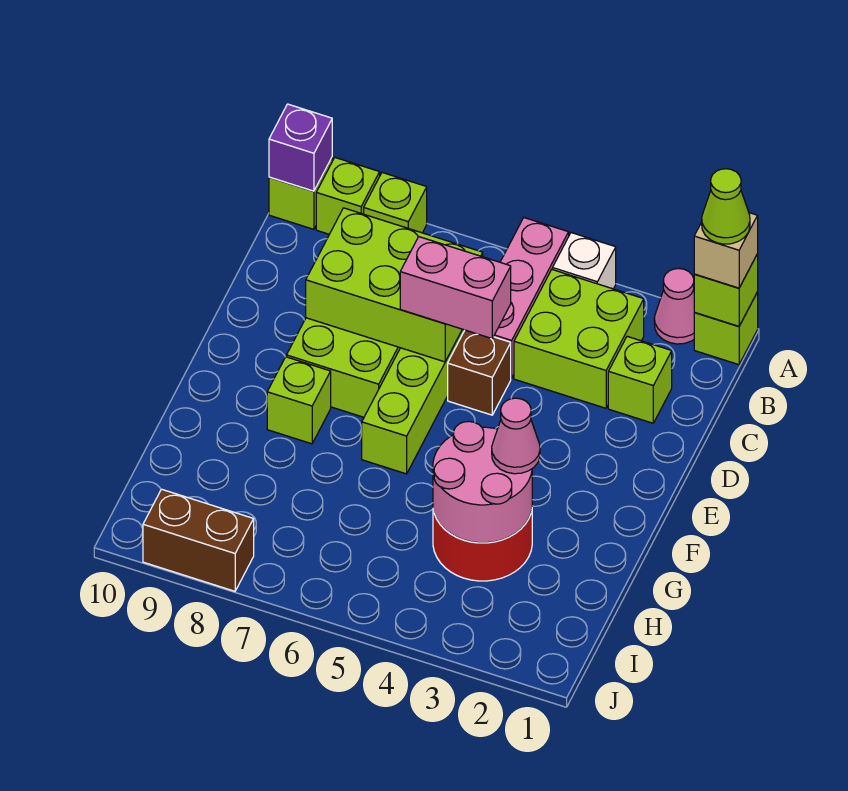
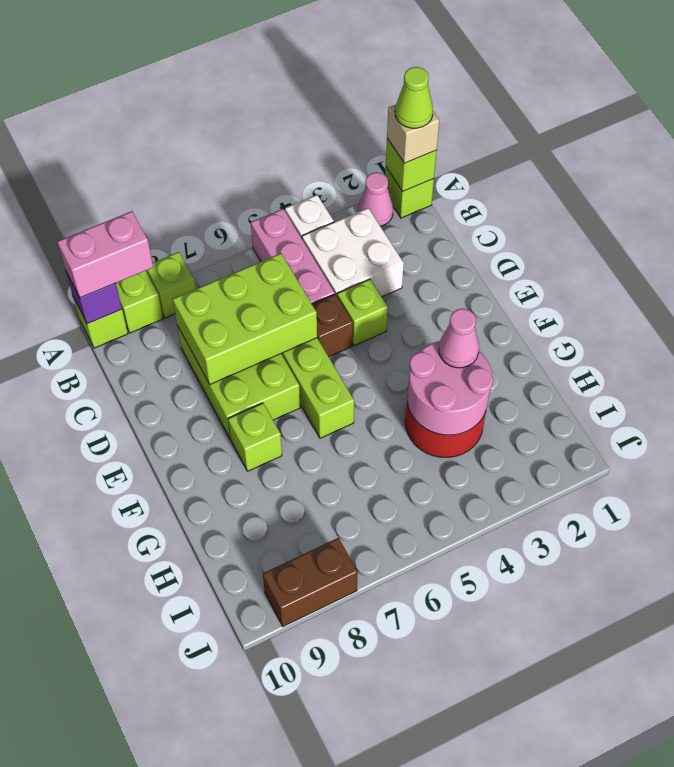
lime 2x2 brick [514,270,644,408] -> white 2x2 brick [302,208,404,297]
lime 1x1 brick [608,336,672,423] -> lime 1x1 brick moved to [337,279,388,346]
pink 1x2 brick [400,237,511,338] -> pink 1x2 brick moved to [57,211,153,298]

